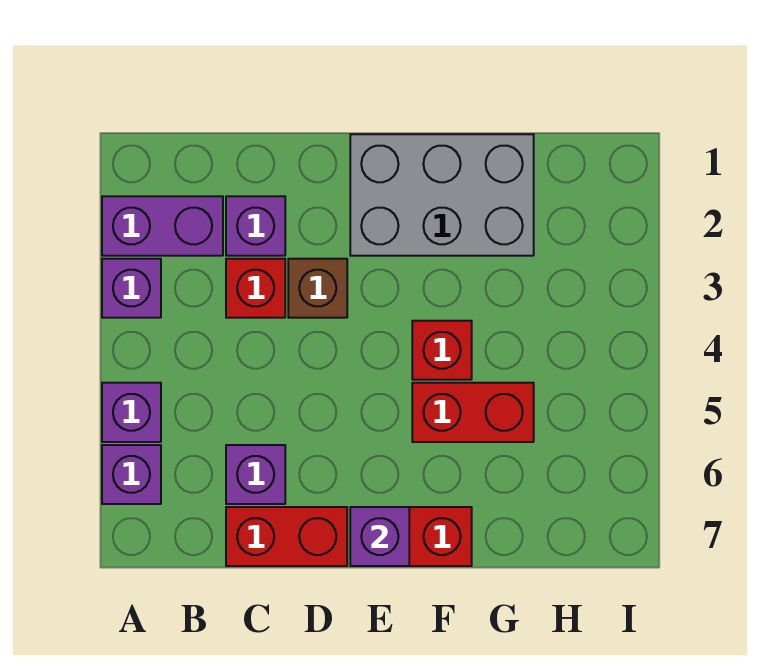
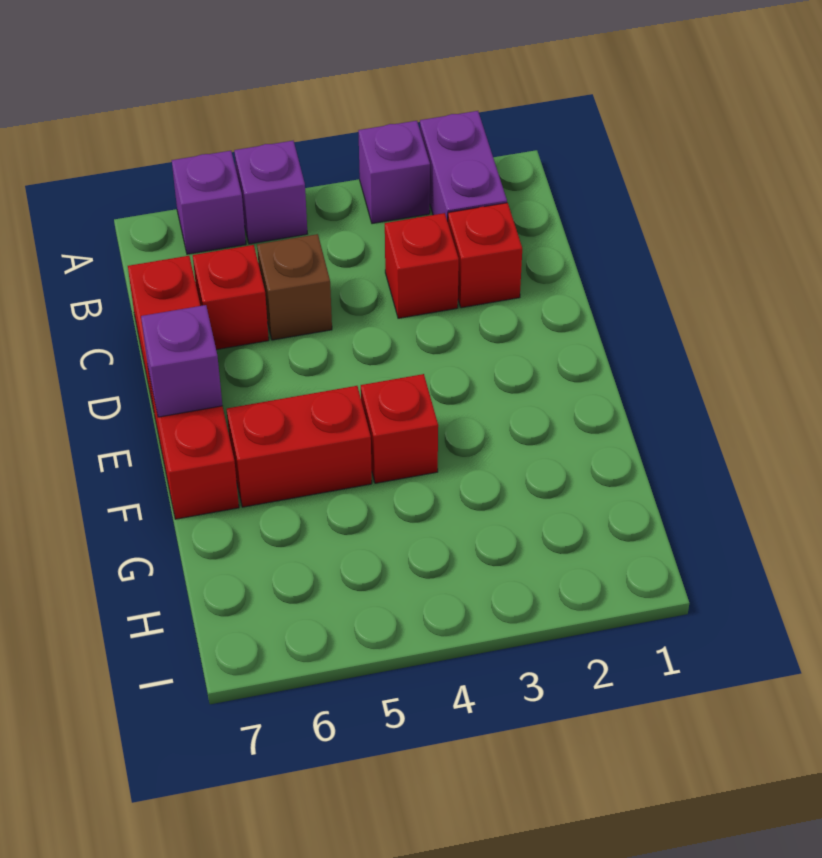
purple 1x1 brick [226,196,285,256] -> red 1x1 brick [448,203,522,308]
purple 1x1 brick [226,445,285,504] -> red 1x1 brick [193,245,269,350]
brown 1x1 brick [288,259,347,318] -> brown 1x1 brick moved to [257,234,332,340]
grey 2x3 brick [350,134,534,256] -> none
red 1x2 brick [412,383,534,442] -> red 1x2 brick turned to [227,386,372,507]

